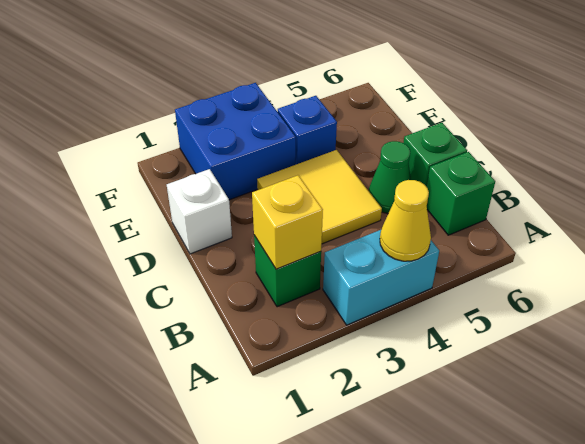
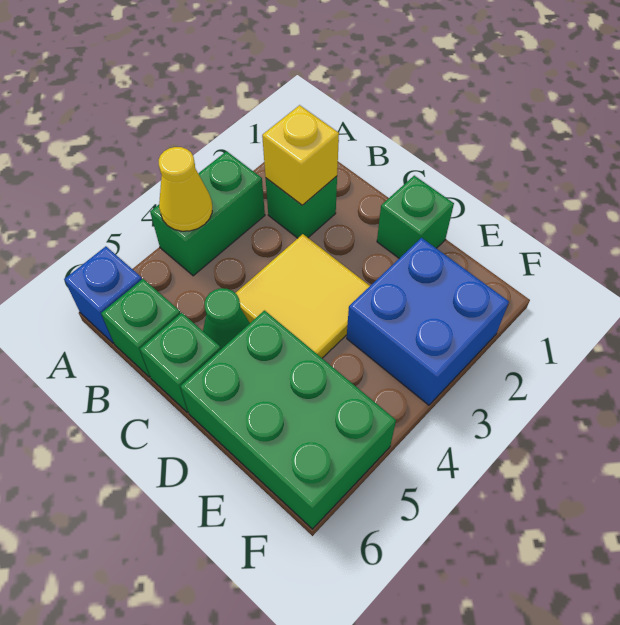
cyan 1x2 brick [323,230,439,325] -> green 1x2 brick [150,151,265,276]
white 1x1 brick [167,169,232,254] -> green 1x1 brick [377,176,454,258]
none -> green 2x3 brick [180,311,396,529]
blue 1x1 brick [278,96,337,165] -> blue 1x1 brick moved to [64,246,142,343]

